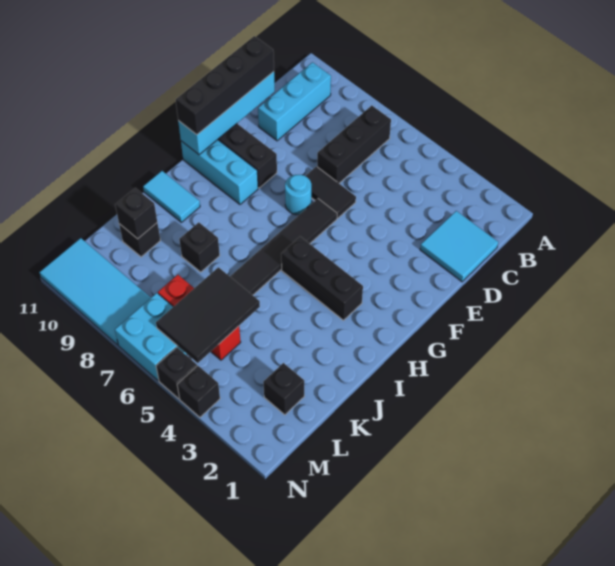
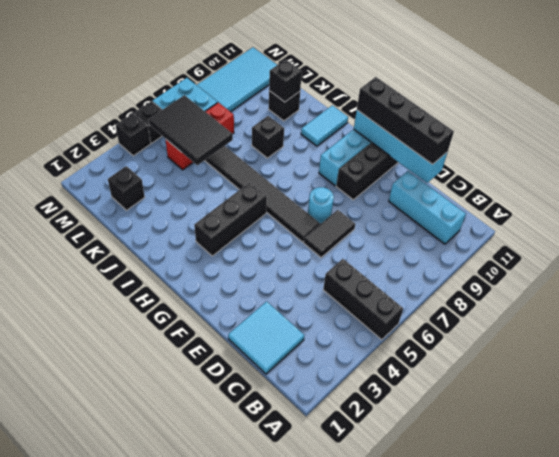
black 1x3 brick [317,105,391,183] -> black 1x3 brick moved to [323,259,403,340]

